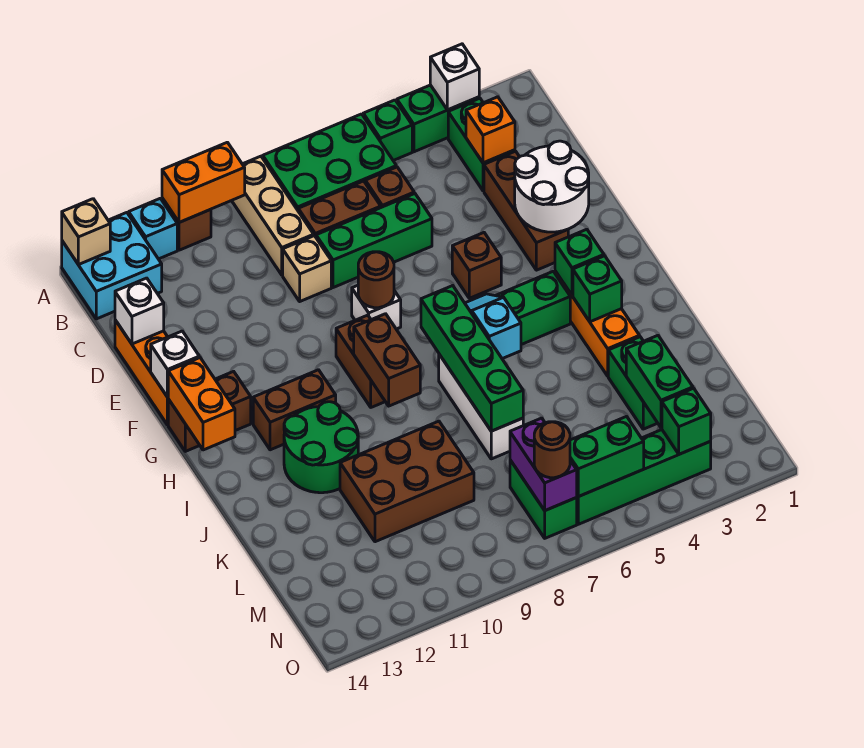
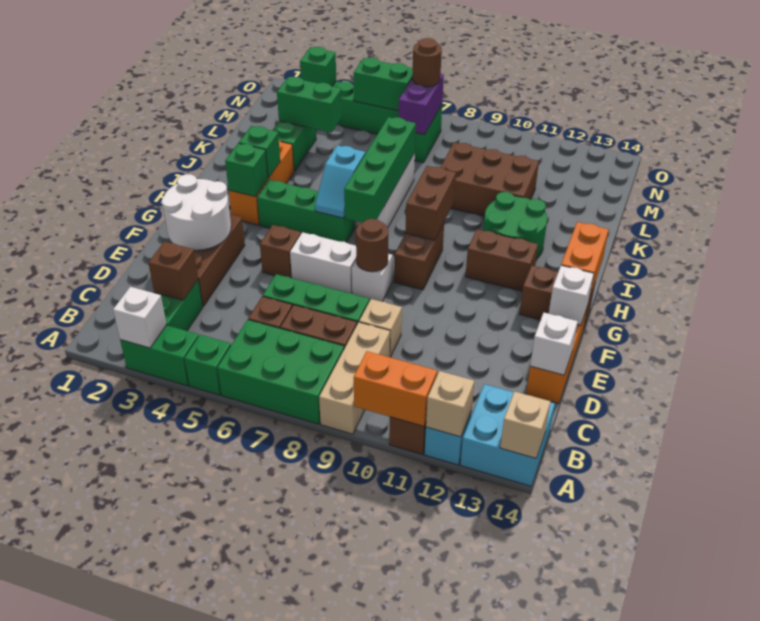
none -> tan 1x1 brick [426,371,474,437]
orange 1x1 brick [466,97,515,163] -> brown 1x1 brick [148,242,198,300]
none -> white 1x2 brick [290,232,356,293]
green 1x2 brick [626,335,693,428] -> green 1x2 brick turned to [277,77,342,133]

